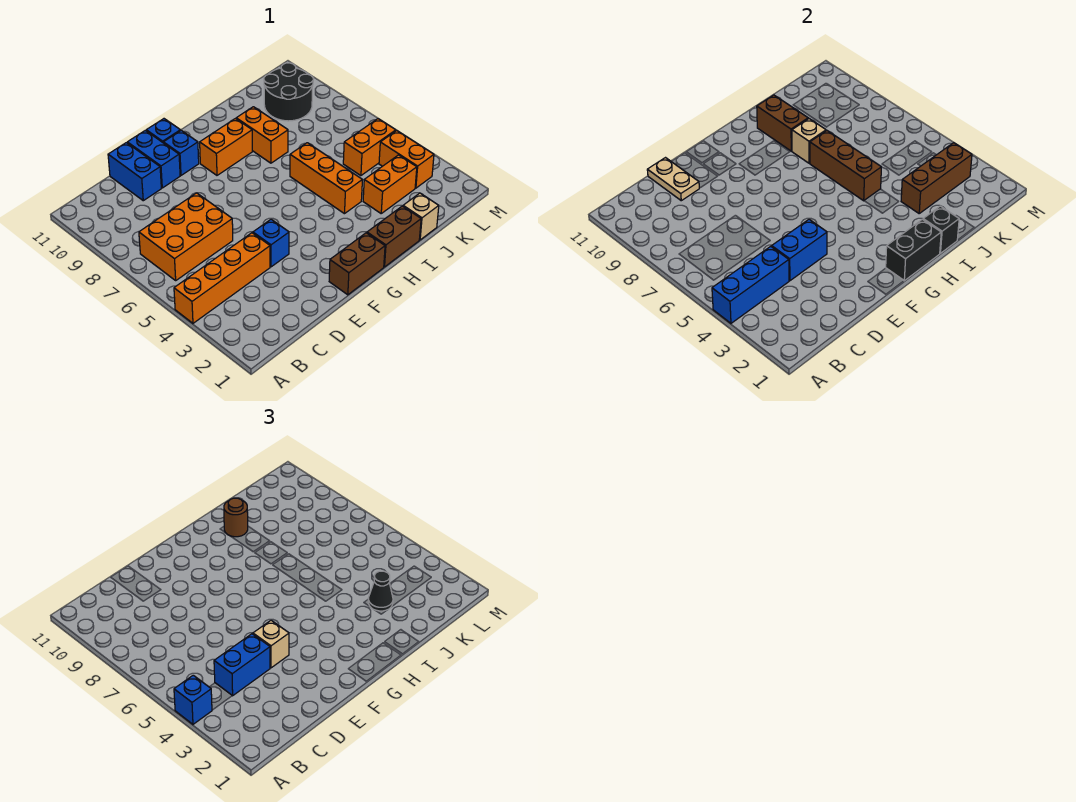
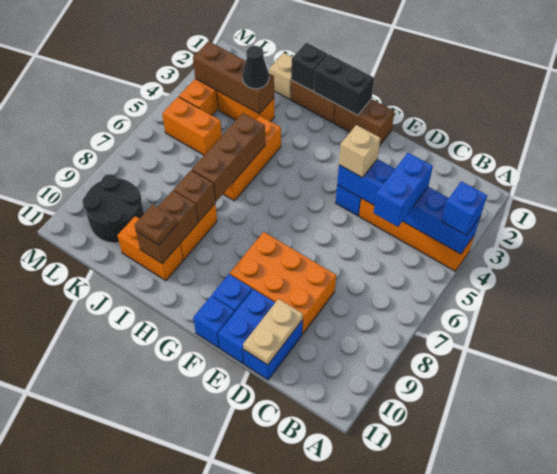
orange 2x3 brick [139,193,233,280] -> orange 2x3 brick moved to [230,232,336,334]
blue 1x2 brick [214,634,270,696] -> blue 1x2 brick turned to [373,153,433,227]
orange 1x2 brick [200,119,252,175] -> orange 1x2 brick moved to [117,216,183,281]
tan 1x1 brick [792,119,826,163] -> brown 1x1 brick [174,171,215,222]
brown 1x1 round brick [224,498,248,537] -> brown 1x1 plate [134,205,177,245]

